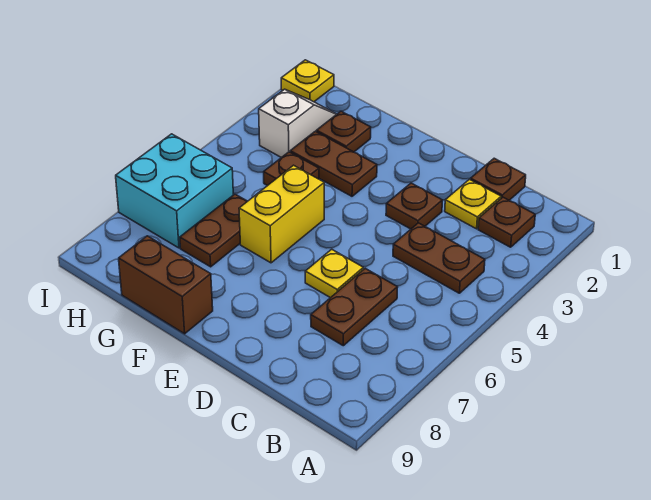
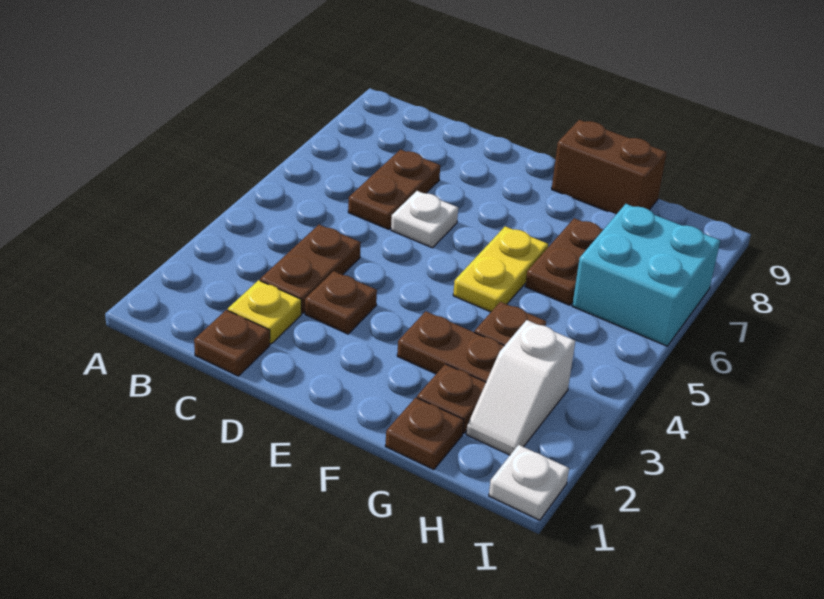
brown 1x1 plate [478,197,535,247] -> brown 1x1 plate moved to [386,398,464,470]
brown 1x2 plate [393,223,485,293] -> brown 1x2 plate turned to [260,225,361,313]
yellow 1x1 plate [305,249,363,298] -> white 1x1 plate [391,191,458,248]
yellow 1x2 brick [239,165,324,263] -> yellow 1x2 plate [453,226,548,312]
yellow 1x1 plate [281,60,334,102] -> white 1x1 plate [489,445,569,520]

